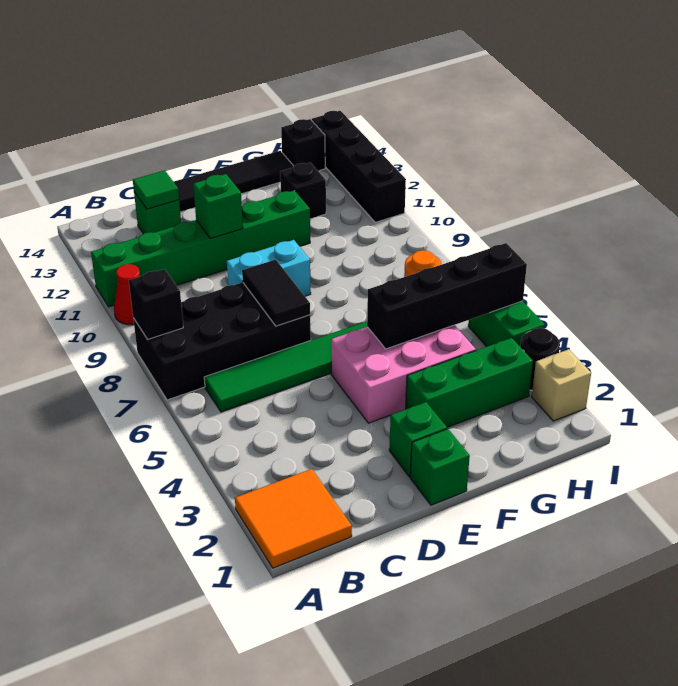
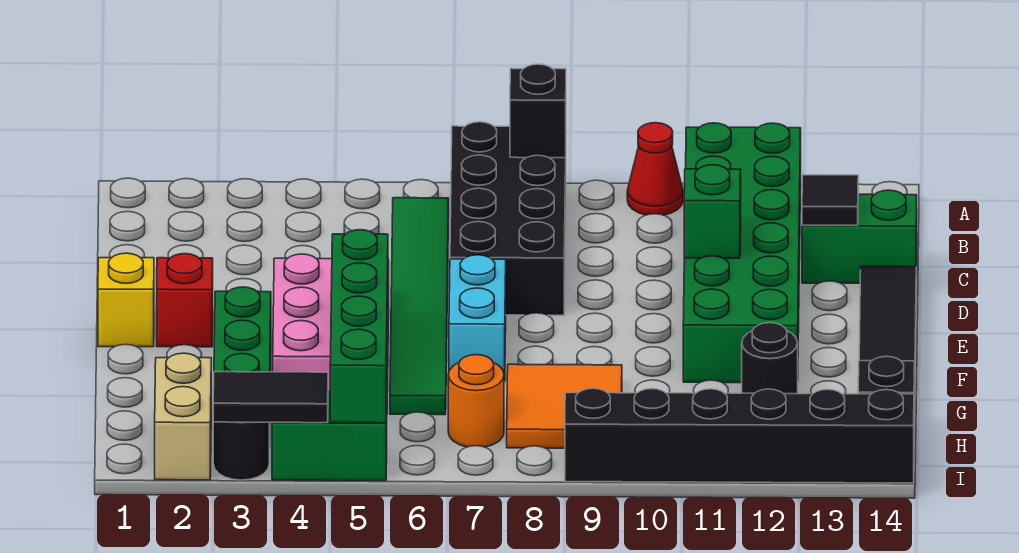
orange 2x2 tile [235,469,352,568] -> orange 2x2 tile moved to [507,364,622,448]
green 1x6 brick [91,191,310,307] -> green 2x6 brick [683,123,801,383]
green 1x1 brick [134,192,181,234] -> green 1x2 brick [802,190,917,283]
green 1x1 tile [133,170,179,209] -> black 1x1 tile [802,175,858,226]
black 1x2 tile [242,260,310,326] -> black 1x2 tile moved to [213,372,328,423]
cyan 1x2 brick [227,240,311,296] -> cyan 1x2 brick moved to [449,255,506,381]
green 1x1 brick [410,429,470,505] -> yellow 1x1 brick [98,253,154,347]
green 1x1 brick [389,402,447,477] -> red 1x1 brick [157,254,213,347]
black 1x4 brick [367,243,527,349] -> green 1x4 brick [330,230,388,423]
black 1x1 brick [280,163,326,219] -> black 1x1 round brick [742,323,798,394]
tan 1x1 brick [532,349,591,421] -> tan 1x2 brick [155,353,211,480]
black 1x4 brick [312,111,406,222] -> black 1x6 brick [565,388,914,483]

